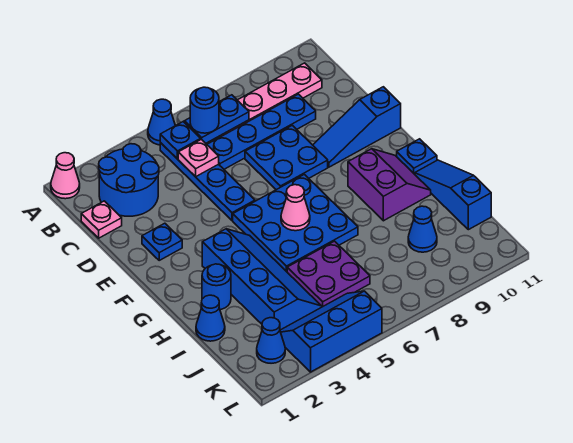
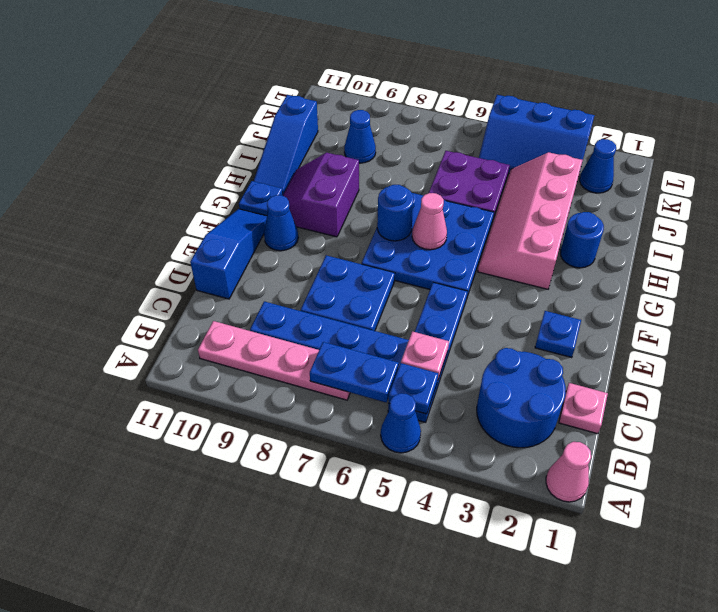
blue 1x1 round brick [190,87,219,133] -> blue 1x1 round brick moved to [377,185,414,241]
blue 1x3 slope [313,87,401,167] -> blue 1x3 slope turned to [190,209,267,299]
blue 2x4 slope [202,229,322,330] -> pink 2x4 slope [478,153,583,289]
blue 1x1 cone [196,295,225,341] -> blue 1x1 cone moved to [264,195,298,251]

